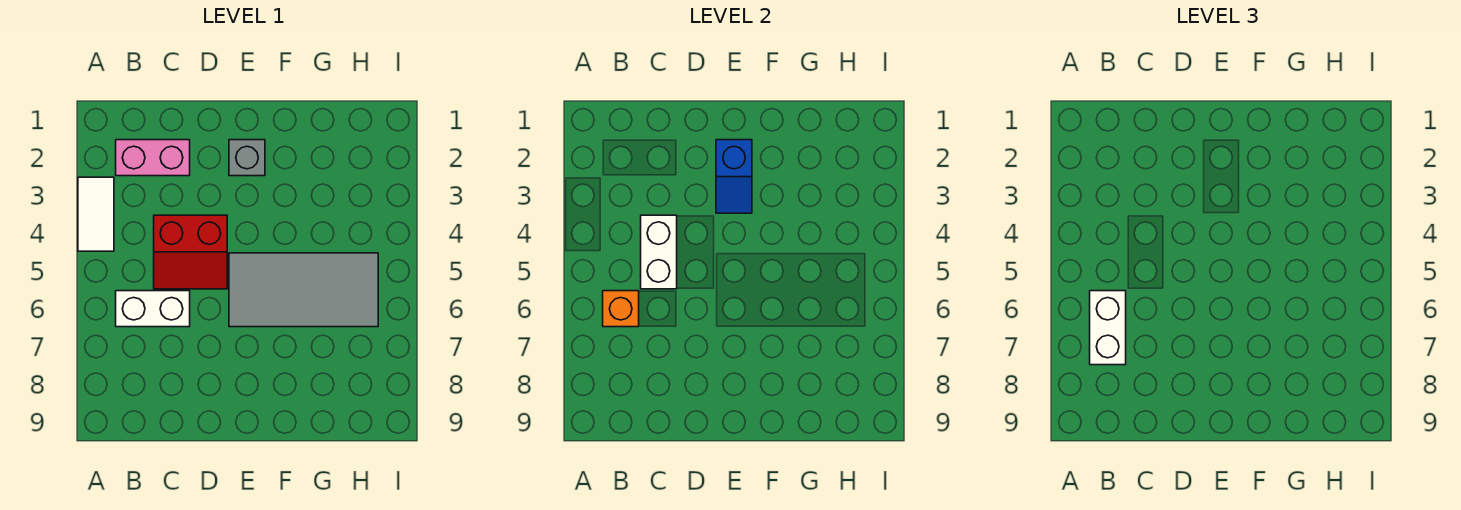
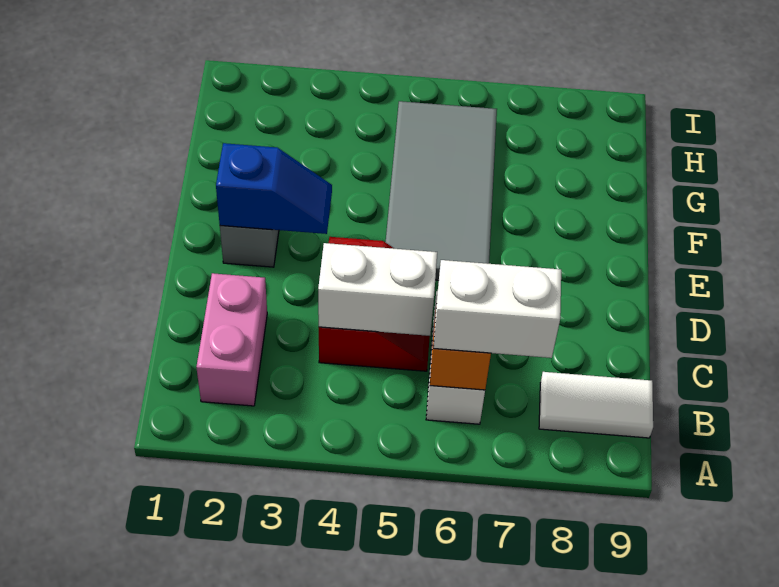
white 1x2 tile [78,177,114,251] -> white 1x2 tile moved to [539,372,653,438]

